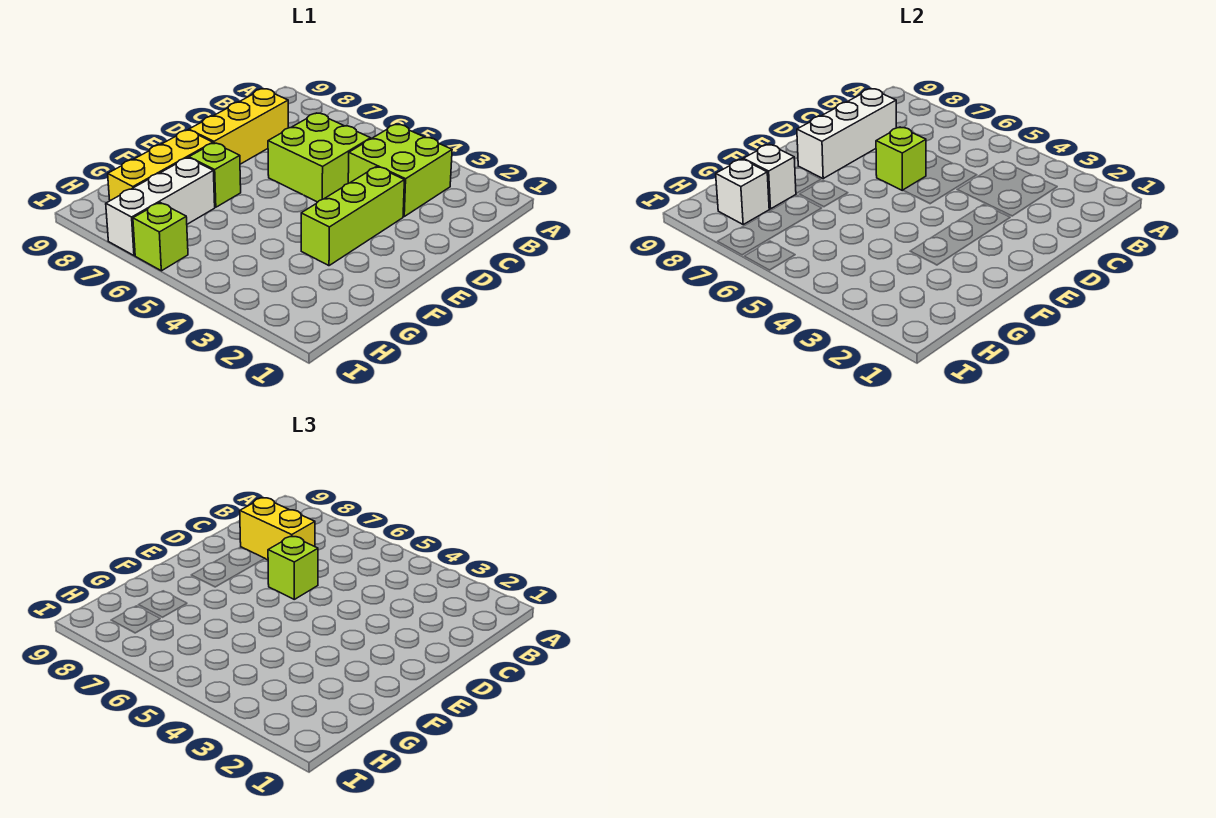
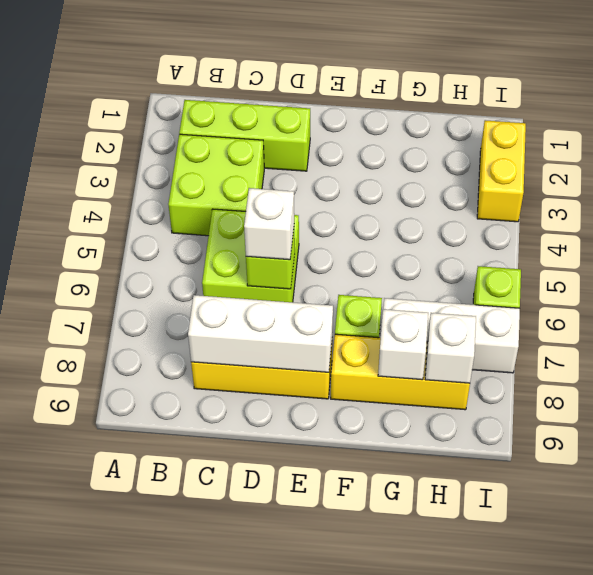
yellow 1x2 brick [240,498,315,560] -> yellow 1x2 brick moved to [477,120,526,222]
lime 1x3 brick [301,167,404,266] -> lime 1x3 brick moved to [179,100,310,171]
lime 1x1 brick [268,536,318,599] -> white 1x1 brick [244,188,294,260]

